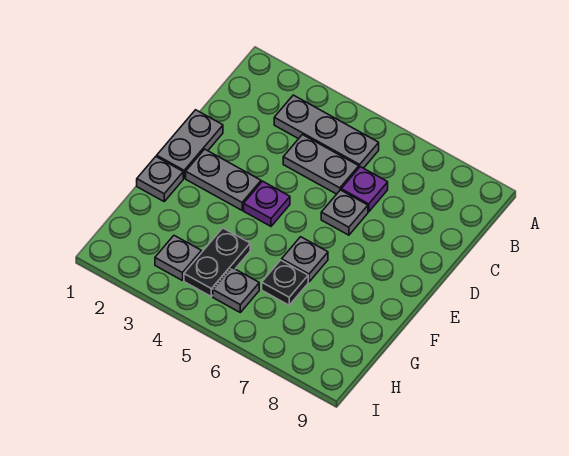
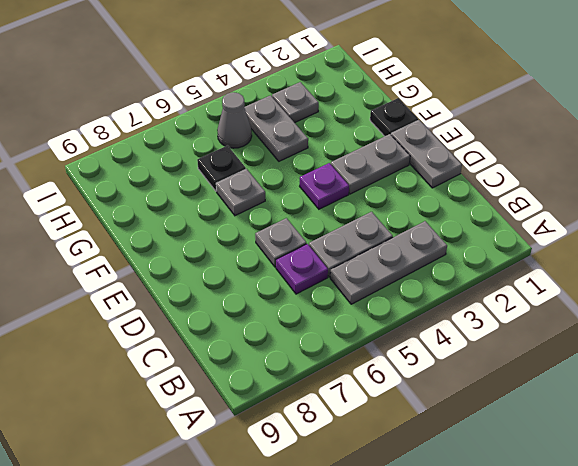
grey 1x1 plate [137,157,183,201] -> black 1x1 plate [370,98,418,136]
black 1x2 plate [184,228,250,296] -> grey 1x2 plate [244,95,308,161]
grey 1x1 plate [213,268,259,312] -> grey 1x1 cone [217,92,252,148]

